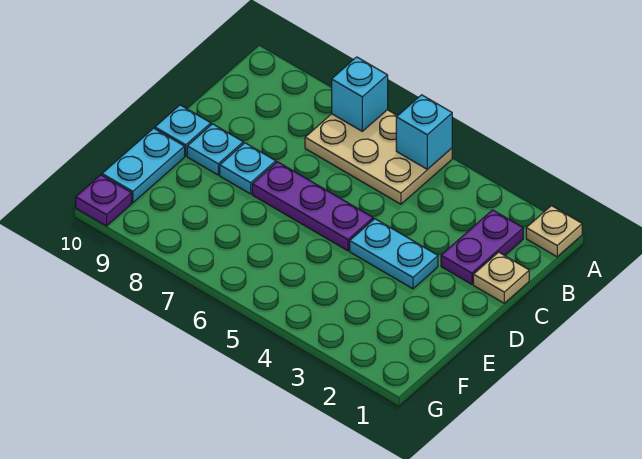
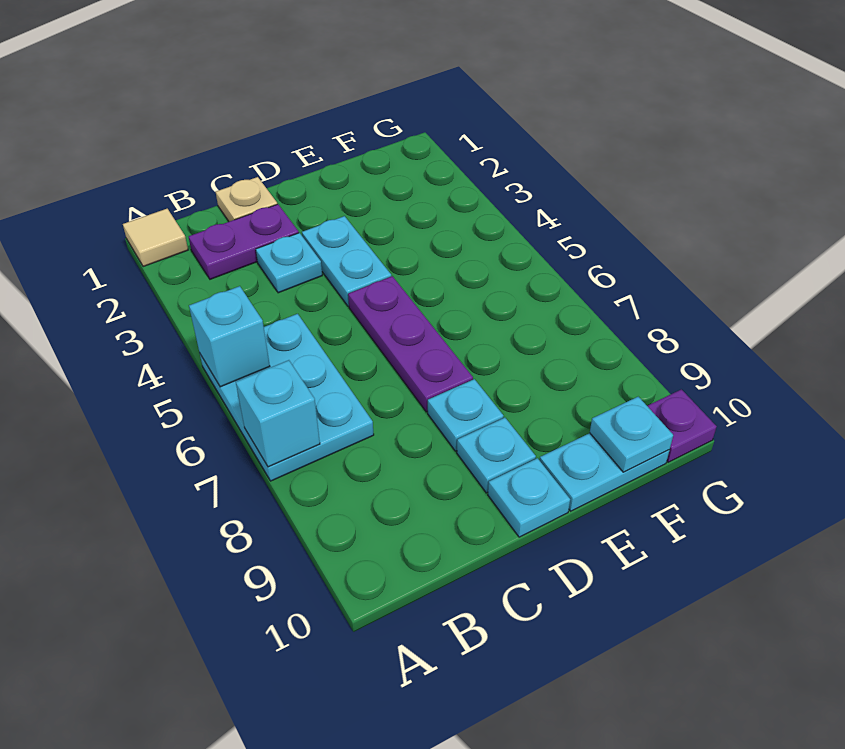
tan 1x1 plate [526,206,582,257] -> tan 1x1 tile [123,209,188,267]
tan 2x3 plate [305,110,452,204] -> cyan 2x3 plate [200,314,374,481]
none -> cyan 1x1 plate [256,233,322,293]
none -> cyan 1x1 plate [590,397,673,472]

